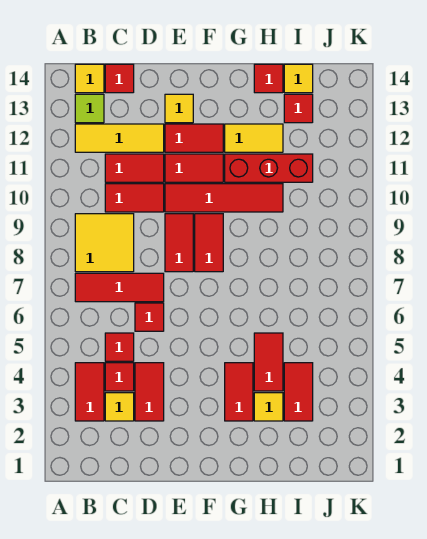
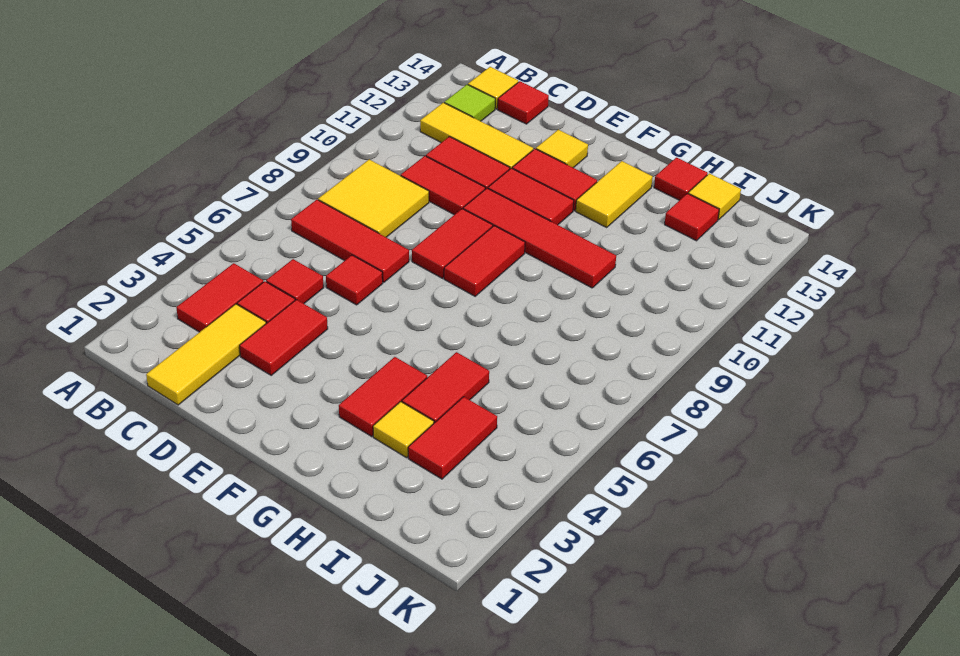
yellow 1x1 tile [105,393,134,421] -> yellow 1x3 tile [146,304,266,405]
red 1x3 brick [225,154,313,182] -> none
yellow 1x2 tile [225,124,283,152] -> yellow 1x2 tile turned to [576,161,652,227]

